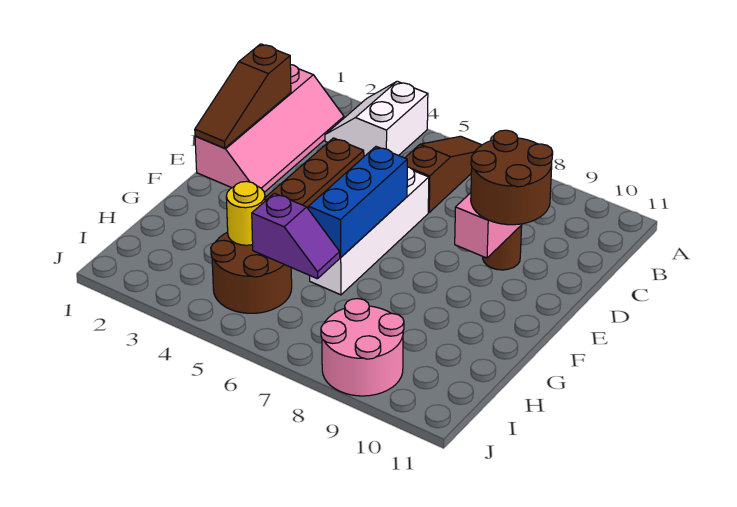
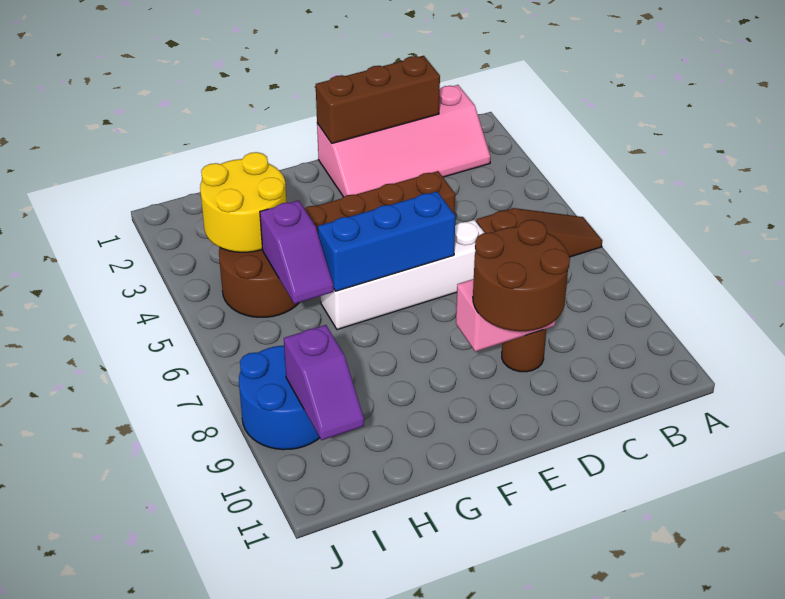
white 2x2 slope [325,81,428,156] -> none
brown 1x3 slope [195,44,291,148] -> brown 1x3 brick [316,56,440,143]
yellow 1x1 round brick [226,181,265,245] -> yellow 2x2 round brick [200,152,287,252]
pink 2x2 round brick [321,299,404,396] -> blue 2x2 round brick [239,345,320,450]
none -> purple 1x2 slope [284,325,364,440]

